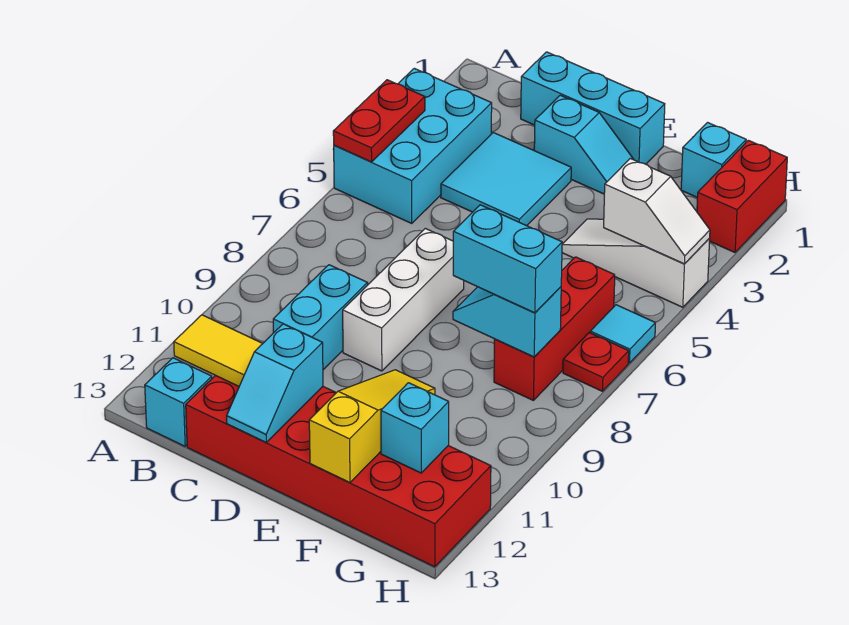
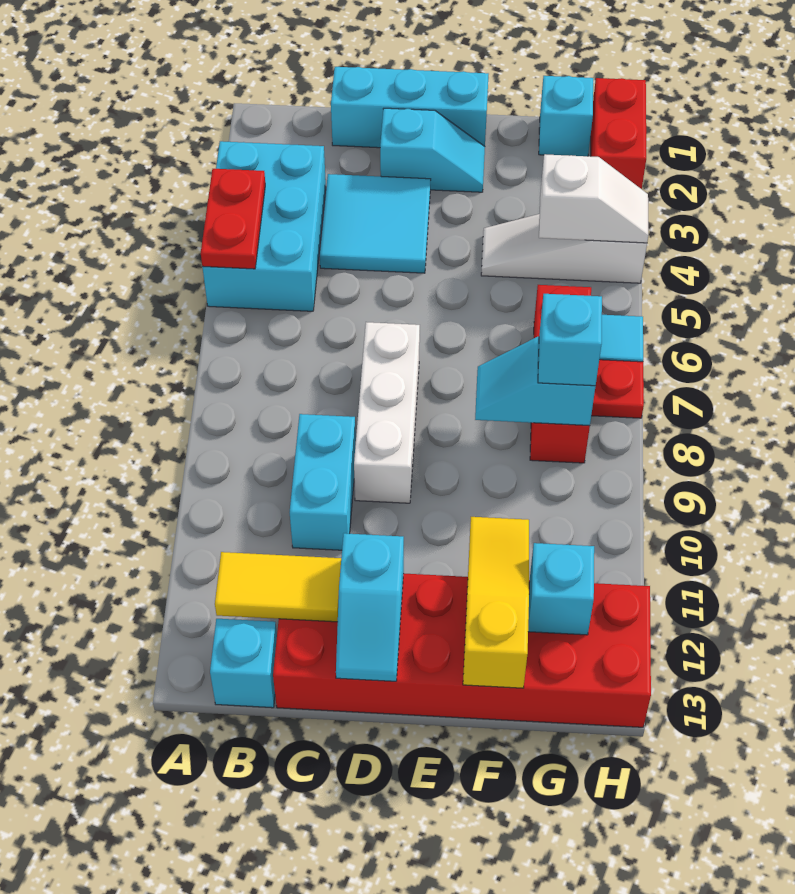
cyan 1x2 brick [453,205,562,313] -> cyan 1x1 brick [538,294,602,386]

